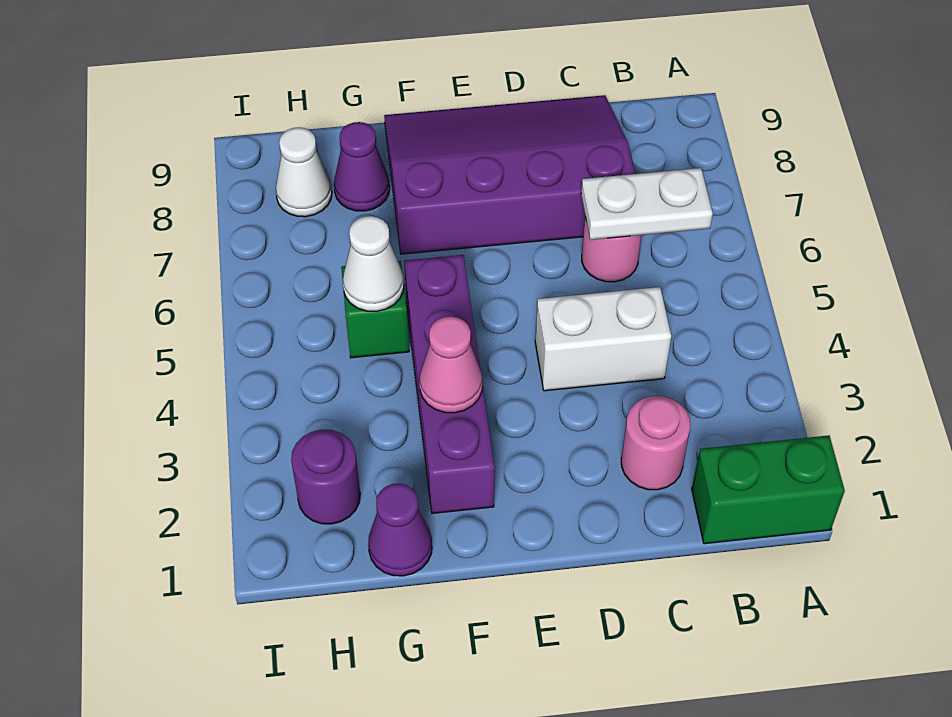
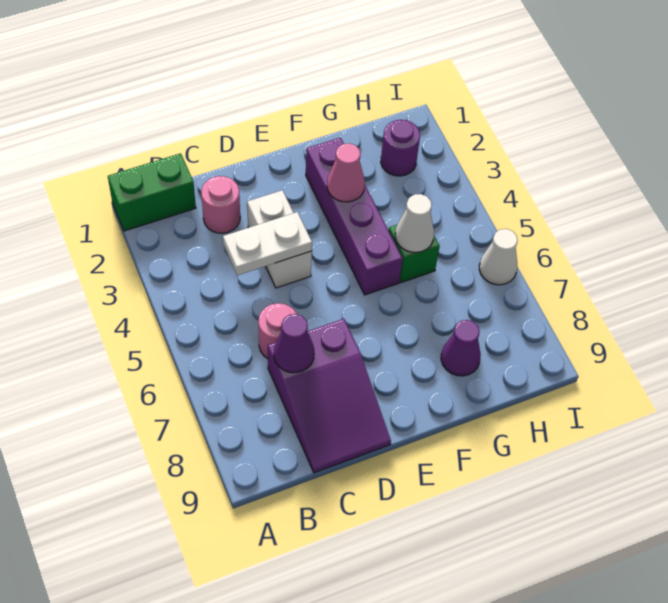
white 1x2 plate [581,168,713,240] -> white 1x2 plate moved to [223,212,312,276]
white 1x2 brick [535,287,671,391] -> white 1x2 brick turned to [247,190,312,288]
purple 3x4 slope [384,95,635,254] -> purple 2x3 slope [268,319,391,473]
purple 1x1 cone [368,484,432,576] -> purple 1x1 cone moved to [274,314,314,373]
white 1x1 cone [276,127,332,217] -> white 1x1 cone moved to [479,229,518,285]

